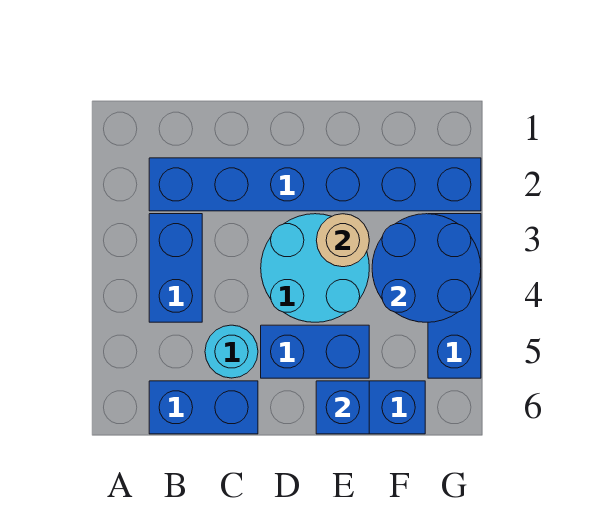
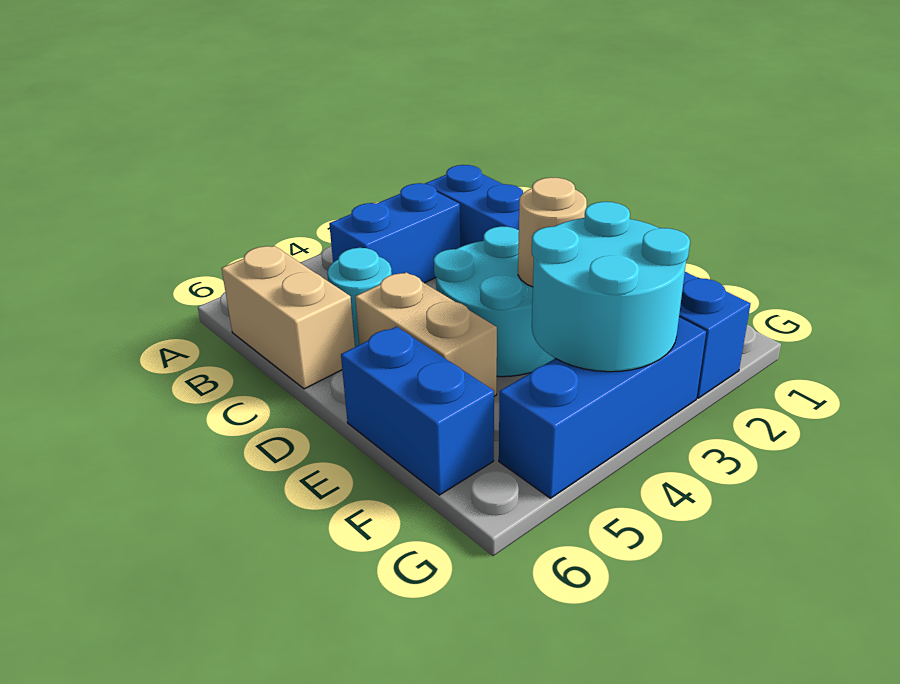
blue 1x2 brick [149,381,258,434] -> tan 1x2 brick [221,246,355,389]
blue 1x2 brick [261,325,369,378] -> tan 1x2 brick [355,272,497,396]
blue 1x1 brick [316,381,369,434] -> none
blue 2x2 round brick [372,214,481,322] -> cyan 2x2 round brick [532,202,690,372]

